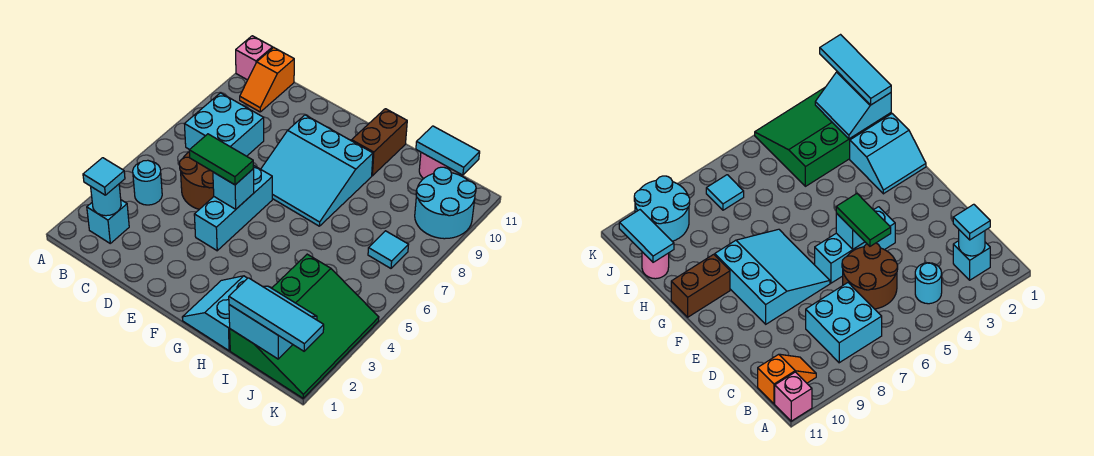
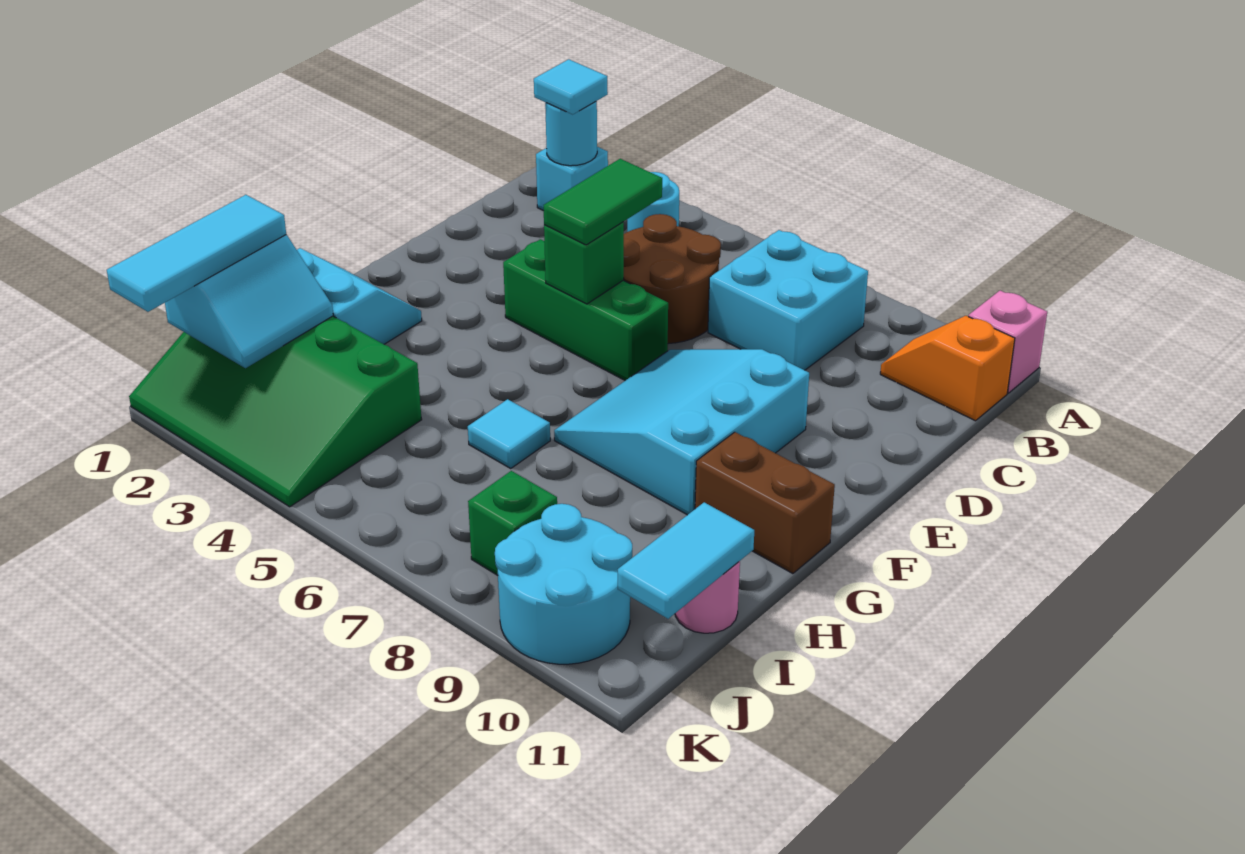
cyan 1x3 brick [194,165,272,251] -> green 1x3 brick [503,239,668,380]
cyan 1x1 brick [213,169,254,209] -> green 1x1 brick [544,222,624,304]
cyan 1x1 tile [368,231,409,268] -> cyan 1x1 tile moved to [468,399,550,468]
none -> green 1x1 brick [468,471,557,575]

